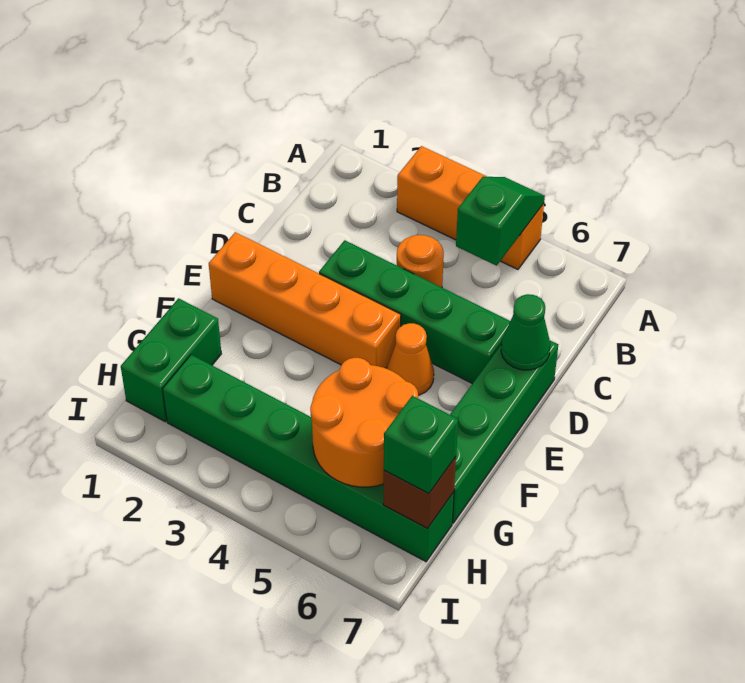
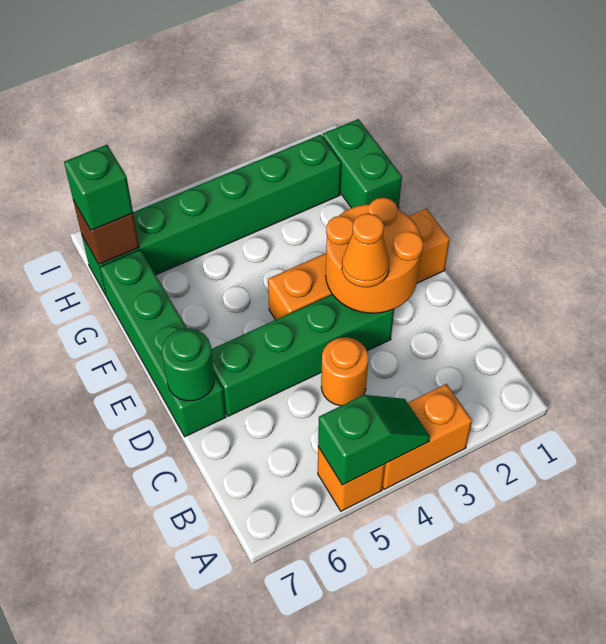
green 1x2 slope [456,177,545,266] -> green 1x2 slope turned to [318,395,430,485]
green 1x1 cone [501,294,550,370] -> green 1x1 round brick [162,329,214,401]
orange 1x1 cone [387,323,434,395] -> orange 1x1 cone moved to [342,213,390,287]
orange 2x2 round brick [310,358,418,487] -> orange 2x2 round brick moved to [326,197,423,313]

